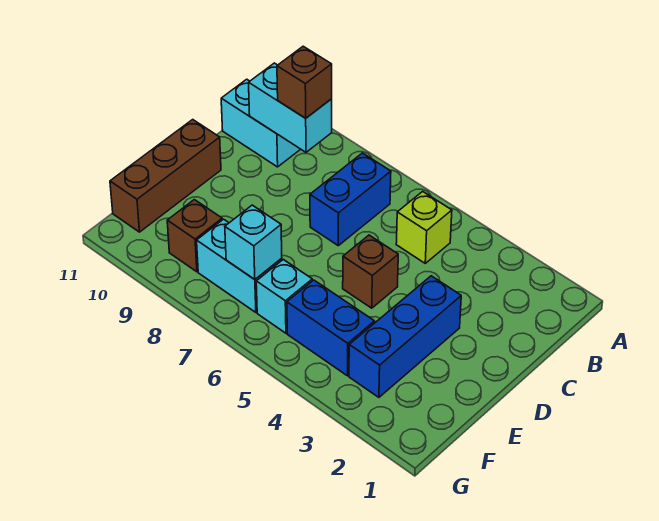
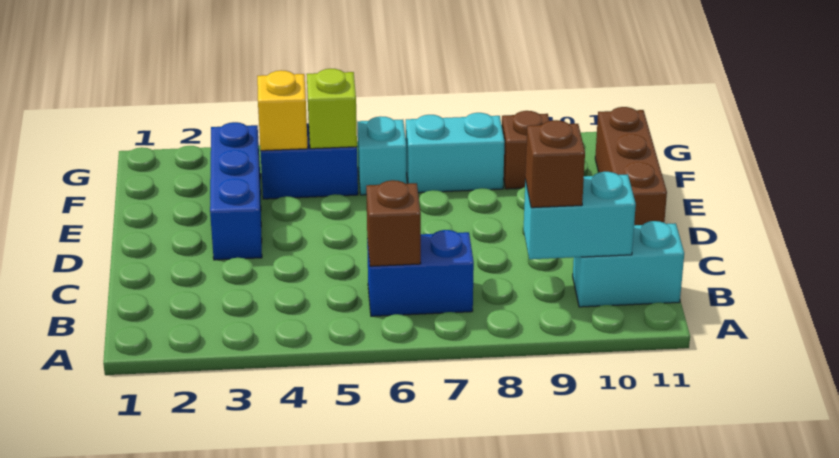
lime 1x1 brick [396,191,452,263] -> lime 1x1 brick moved to [307,69,357,149]
blue 1x2 brick [310,153,391,246] -> blue 1x2 brick turned to [367,230,474,316]
brown 1x1 brick [343,235,398,308] -> brown 1x1 brick moved to [366,180,421,266]
none -> yellow 1x1 brick [257,70,308,151]
cyan 1x1 brick [225,205,282,279] -> none

